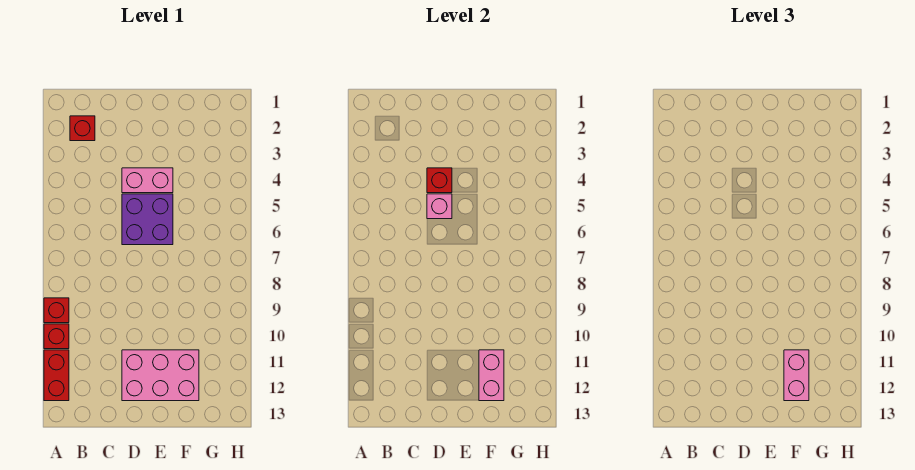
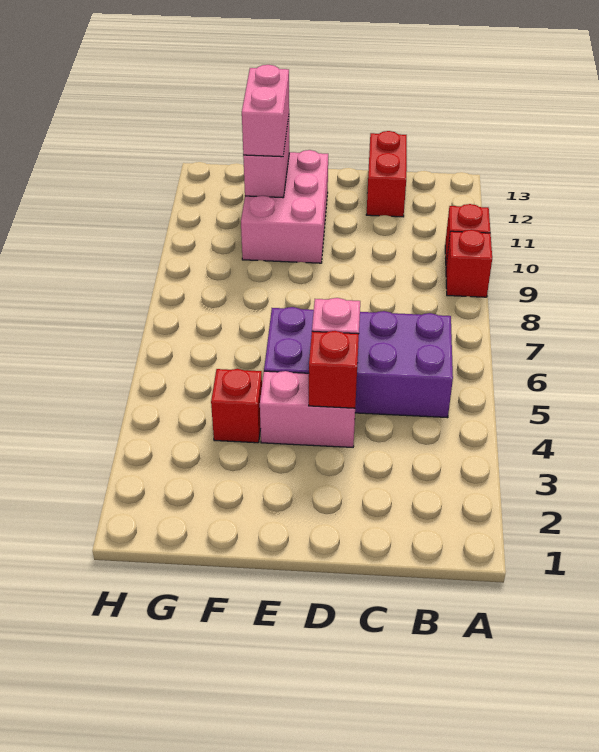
red 1x2 brick [44,350,69,401] -> red 1x2 brick moved to [366,131,407,217]
red 1x1 brick [70,116,95,141] -> red 1x1 brick moved to [211,369,262,443]
purple 2x2 brick [122,194,173,245] -> purple 2x4 brick [264,307,453,418]
pink 2x3 brick [122,350,199,401] -> pink 2x3 brick turned to [241,150,328,263]

